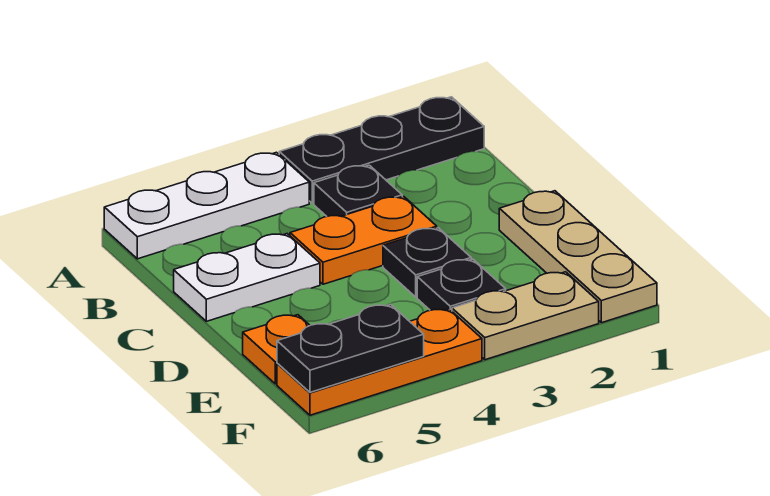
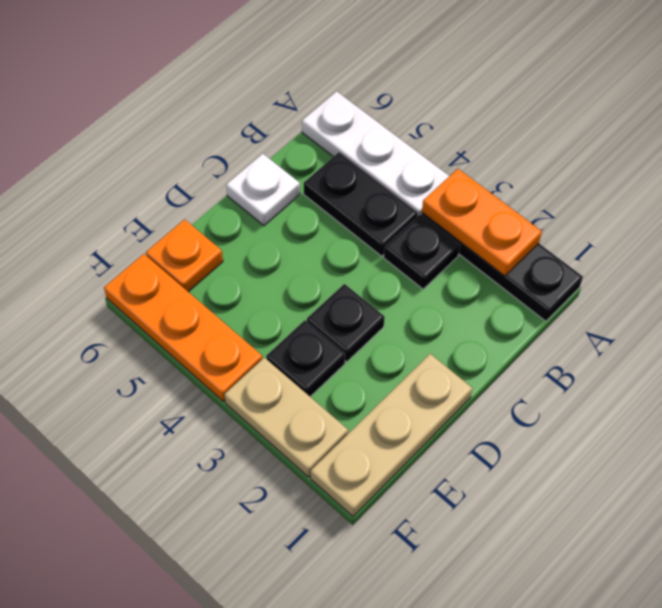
orange 1x2 plate [290,197,437,284] -> orange 1x2 plate moved to [422,169,542,276]
white 1x2 plate [174,234,320,321] -> white 1x1 plate [226,154,300,226]
black 1x2 plate [277,305,424,392] -> black 1x2 plate moved to [304,152,418,256]

